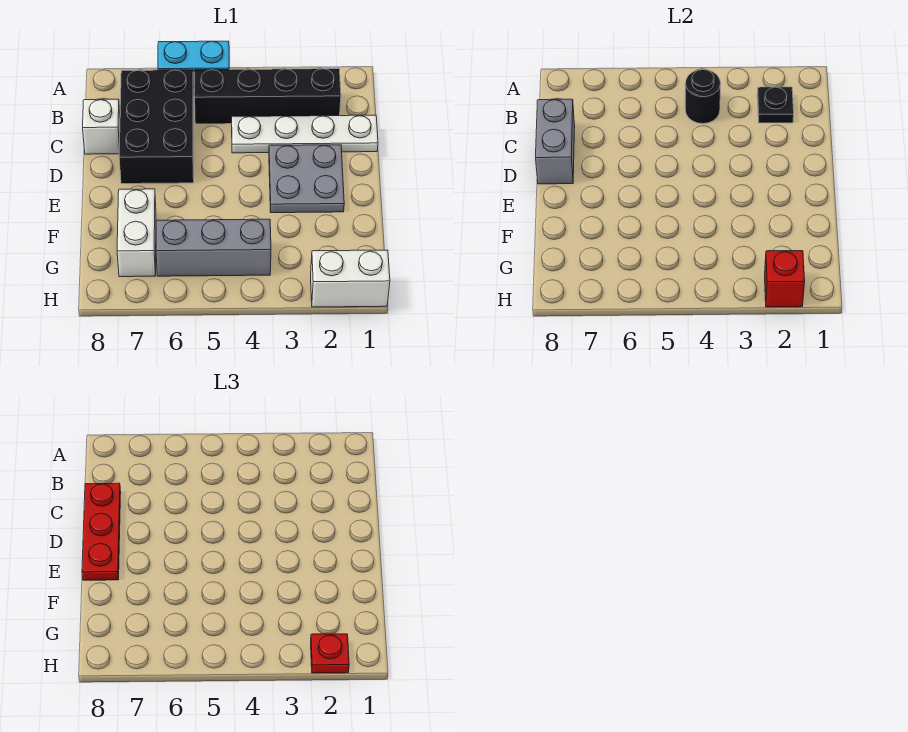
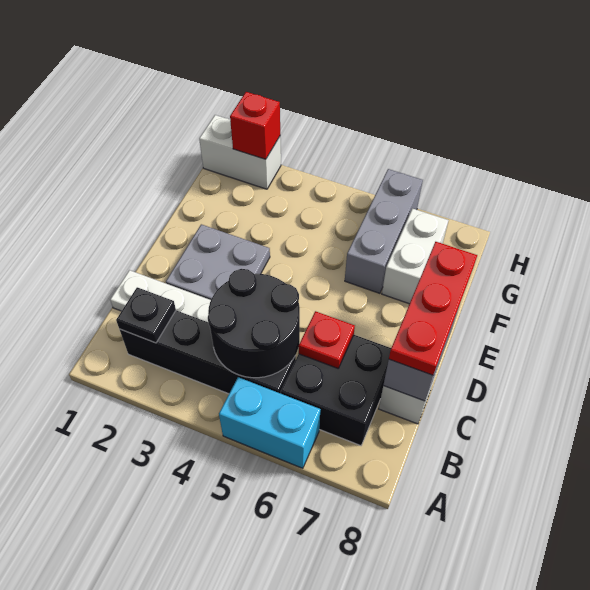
black 1x1 round brick [685,69,721,124] -> black 2x2 round brick [208,269,300,378]
black 2x3 brick [119,70,194,184] -> black 2x2 brick [281,335,391,446]
grey 1x3 brick [156,219,271,276] -> grey 1x3 brick turned to [345,169,423,293]
red 1x1 plate [311,634,349,673] -> red 1x1 plate moved to [298,311,355,368]

